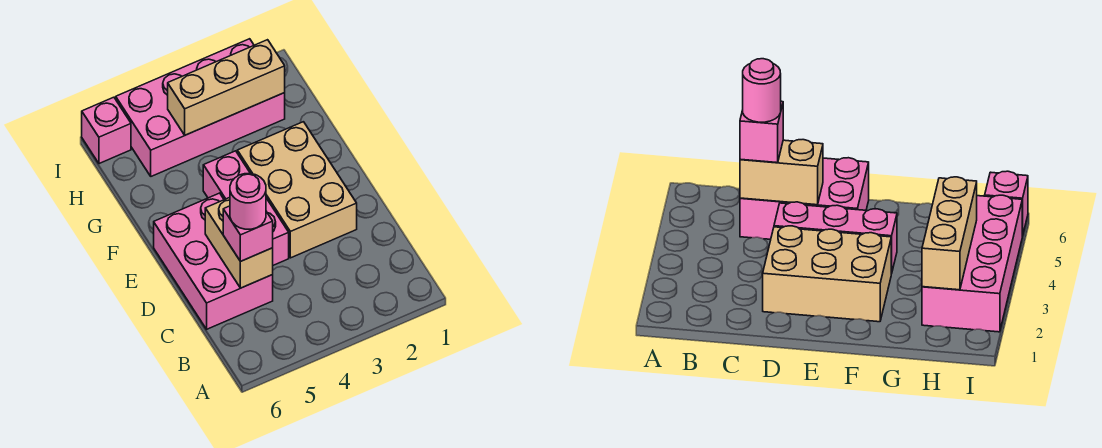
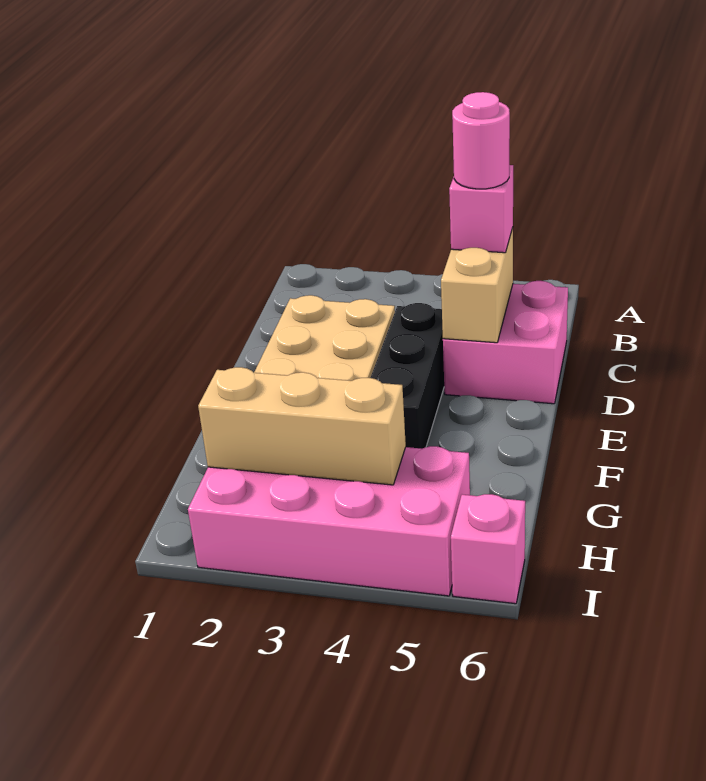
pink 2x3 brick [154,193,273,329] -> pink 2x2 brick [443,281,568,404]
pink 1x3 brick [203,151,289,265] -> black 1x3 brick [371,303,444,449]

